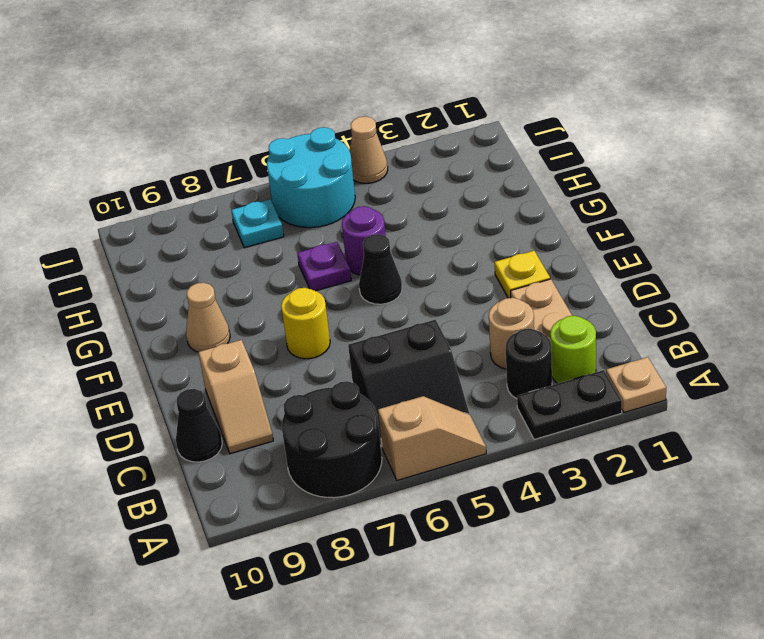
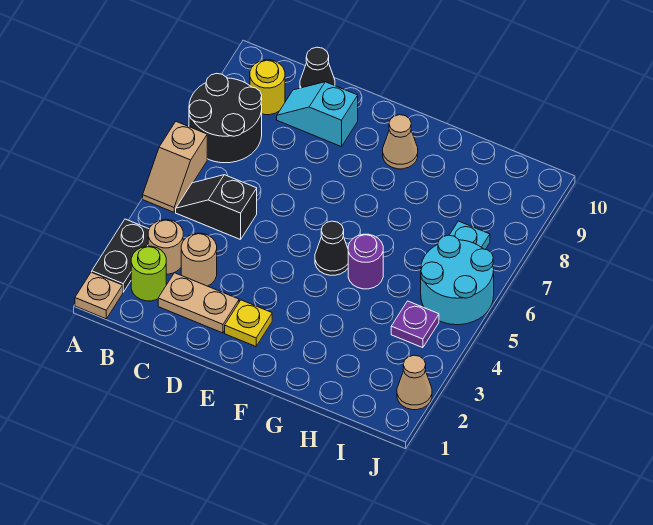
black 1x1 round brick [506,329,552,399] -> tan 1x1 round brick [148,220,183,274]
black 2x2 slope [348,320,469,447] -> black 1x2 slope [176,175,257,240]
tan 1x2 slope [199,340,273,454] -> cyan 1x2 slope [277,82,358,147]
yellow 1x1 round brick [281,288,330,359] -> yellow 1x1 round brick moved to [250,60,285,115]
purple 1x1 plate [297,242,351,291] -> purple 1x1 plate moved to [391,301,439,348]
tan 1x1 cone [349,117,388,183] -> tan 1x1 cone moved to [397,355,432,410]

